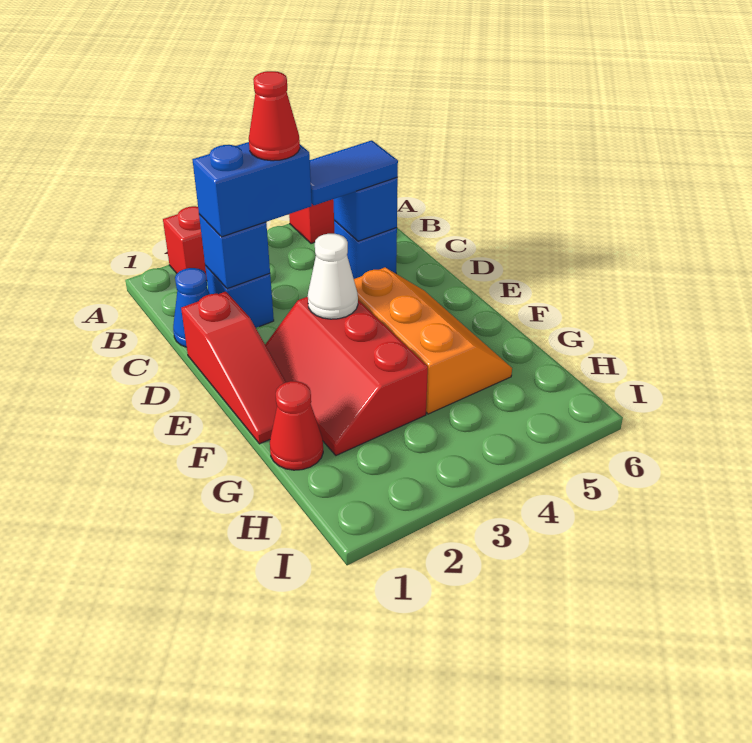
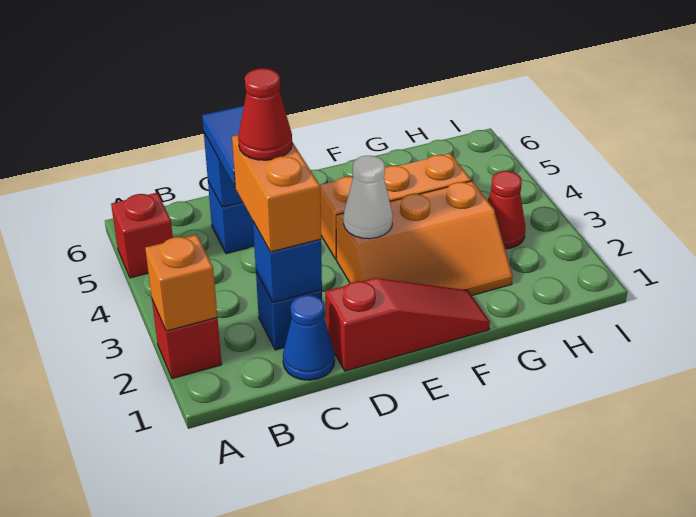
none -> orange 1x1 brick [145,235,217,331]
blue 1x2 brick [192,142,312,237] -> orange 1x2 brick [232,135,321,252]
red 2x3 slope [265,297,428,455] -> orange 2x3 slope [336,181,513,295]
red 1x1 cone [270,381,323,470] -> red 1x1 cone moved to [488,171,525,249]

